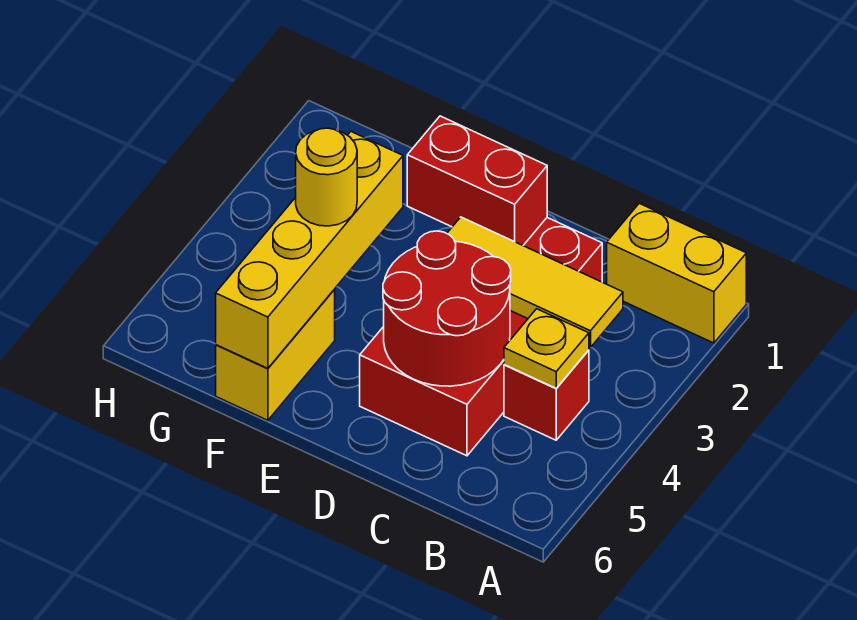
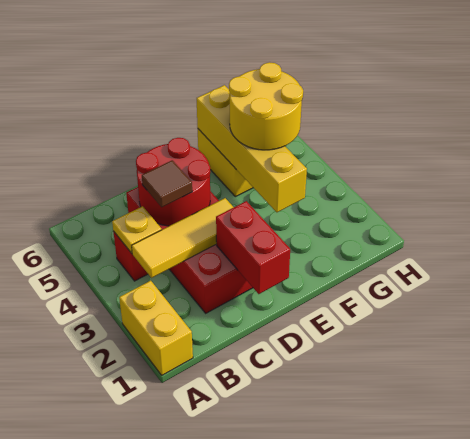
yellow 1x2 brick [607,203,746,343] -> yellow 1x2 brick turned to [119,281,193,375]
none -> brown 1x1 tile [142,160,192,207]
red 1x2 brick [407,116,547,245] -> red 1x2 brick turned to [216,201,290,294]
yellow 1x1 round brick [296,128,357,226] -> yellow 2x2 round brick [229,62,303,150]

